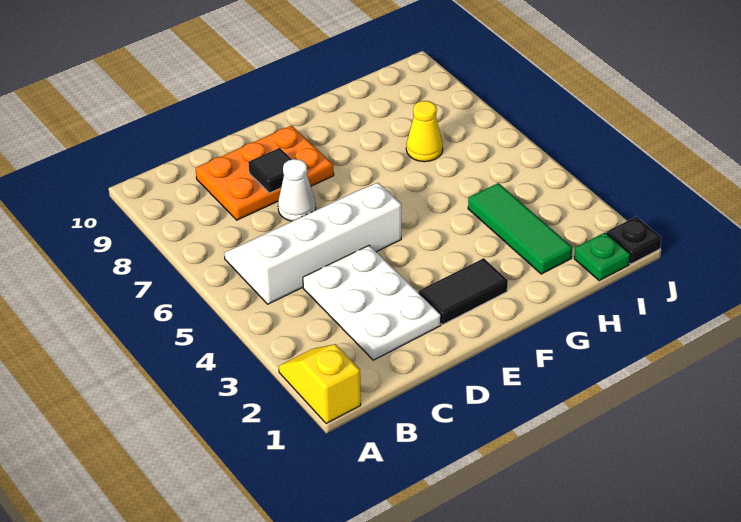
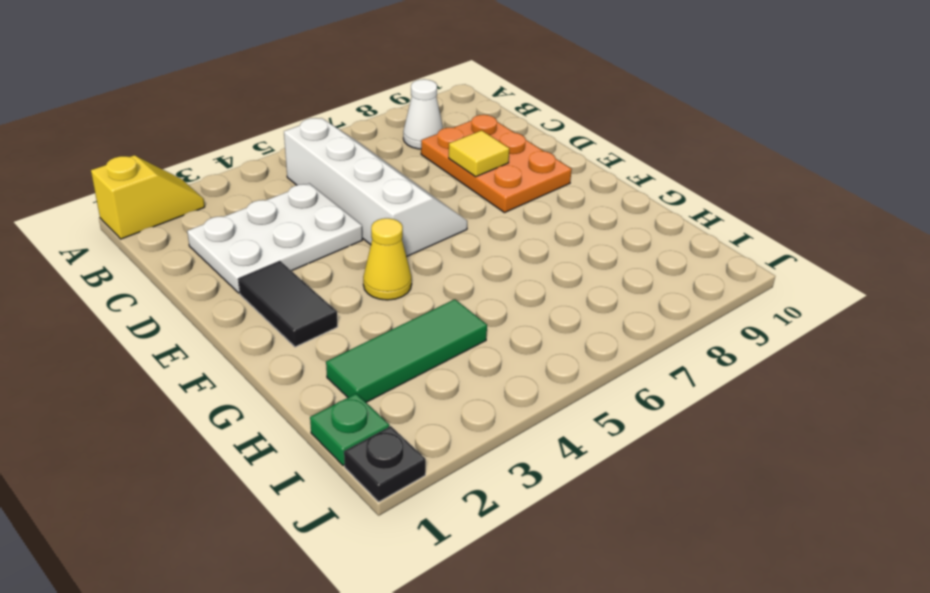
white 1x1 cone [278,159,316,221] -> white 1x1 cone moved to [403,79,443,149]
black 1x1 tile [248,148,292,193] -> yellow 1x1 tile [449,130,509,177]
yellow 1x1 cone [406,101,443,162] -> yellow 1x1 cone moved to [363,218,412,300]

